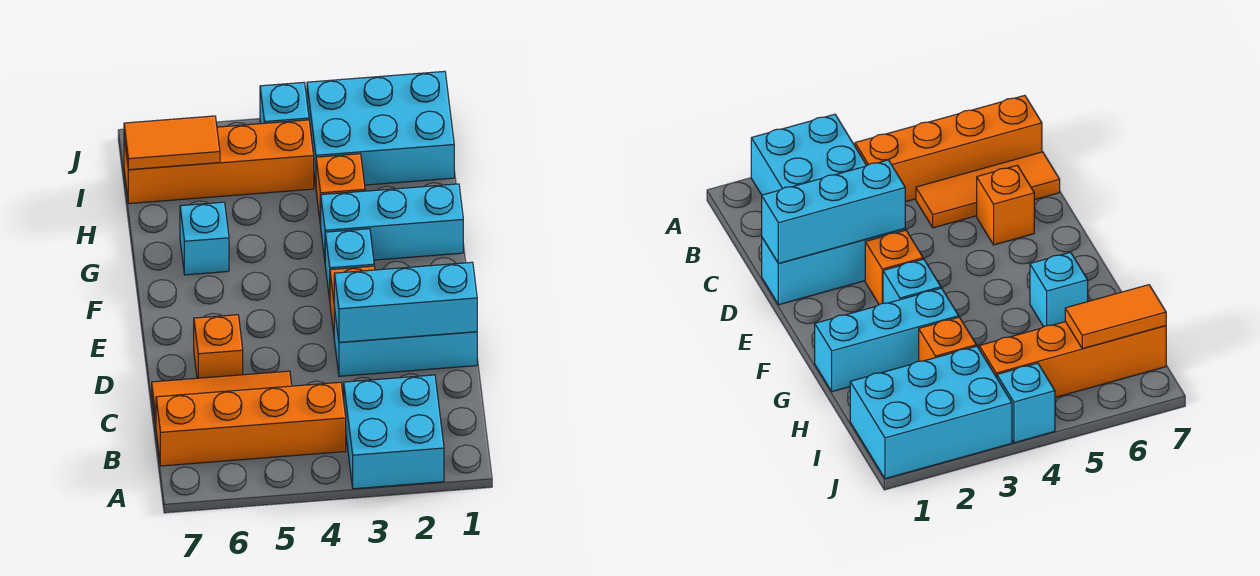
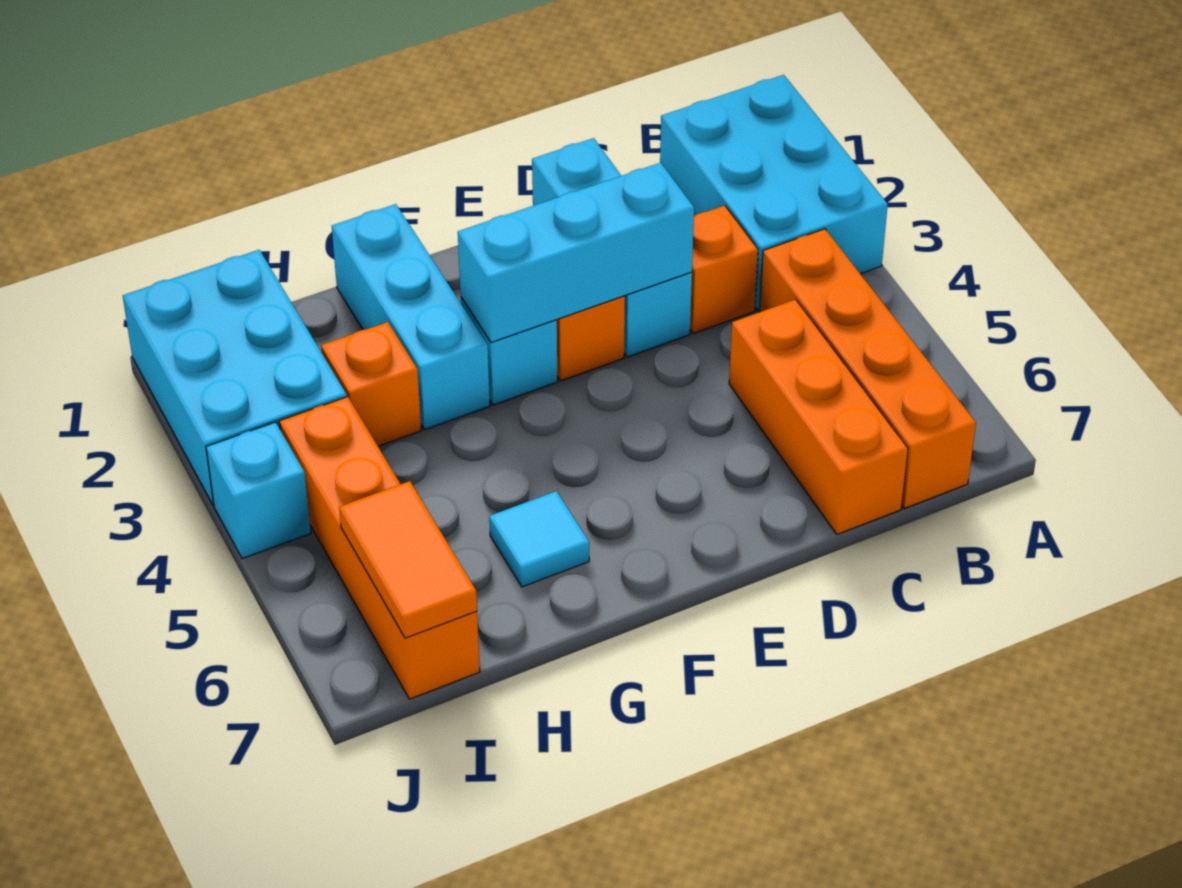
cyan 2x2 brick [344,375,444,489] -> cyan 2x3 brick [660,75,888,310]
orange 1x3 tile [152,371,292,425] -> orange 1x3 brick [729,299,908,534]
cyan 1x3 brick [334,262,477,342] -> cyan 1x3 brick turned to [458,163,694,343]
orange 1x1 brick [194,315,243,378] -> orange 1x1 brick moved to [690,206,758,333]
cyan 1x1 brick [180,202,229,275] -> cyan 1x1 tile [489,491,589,587]

